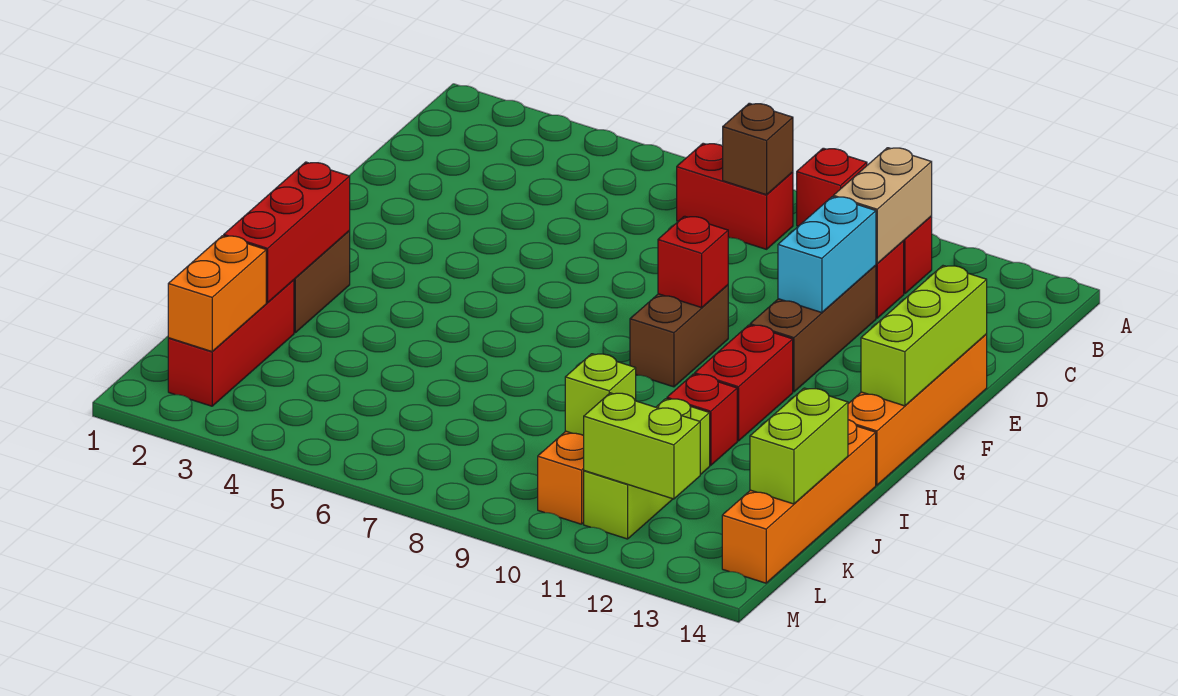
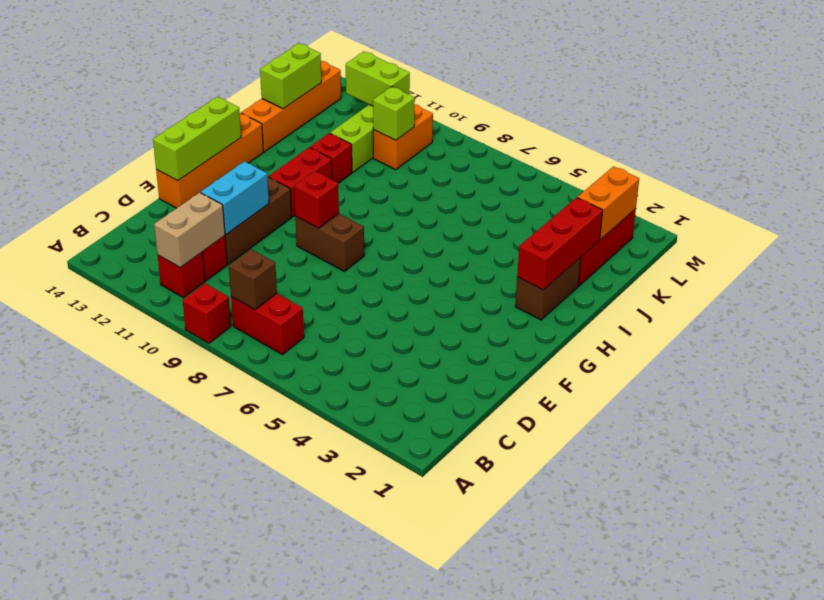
brown 1x2 brick [630,285,728,387] -> brown 1x2 brick turned to [295,214,364,271]

